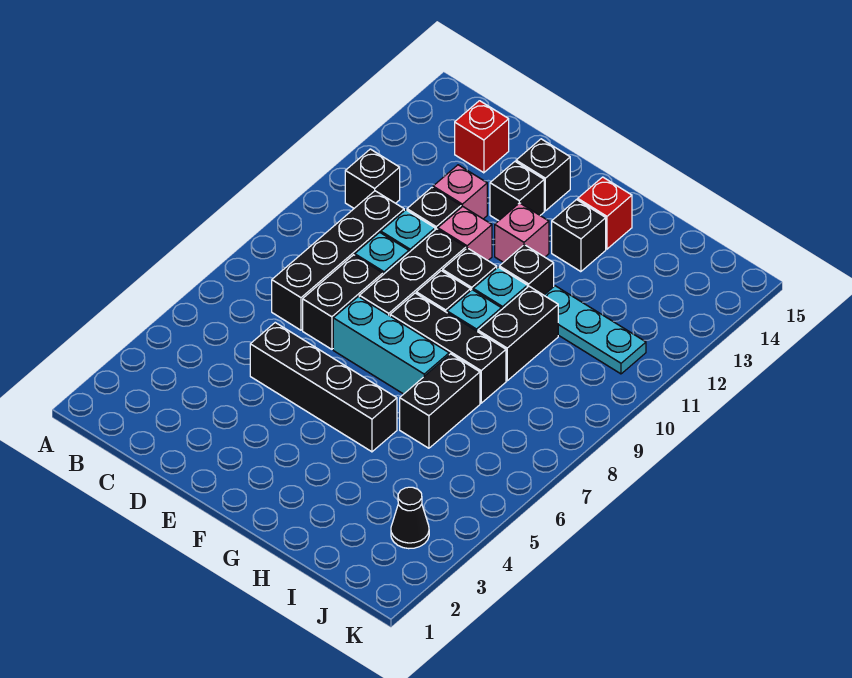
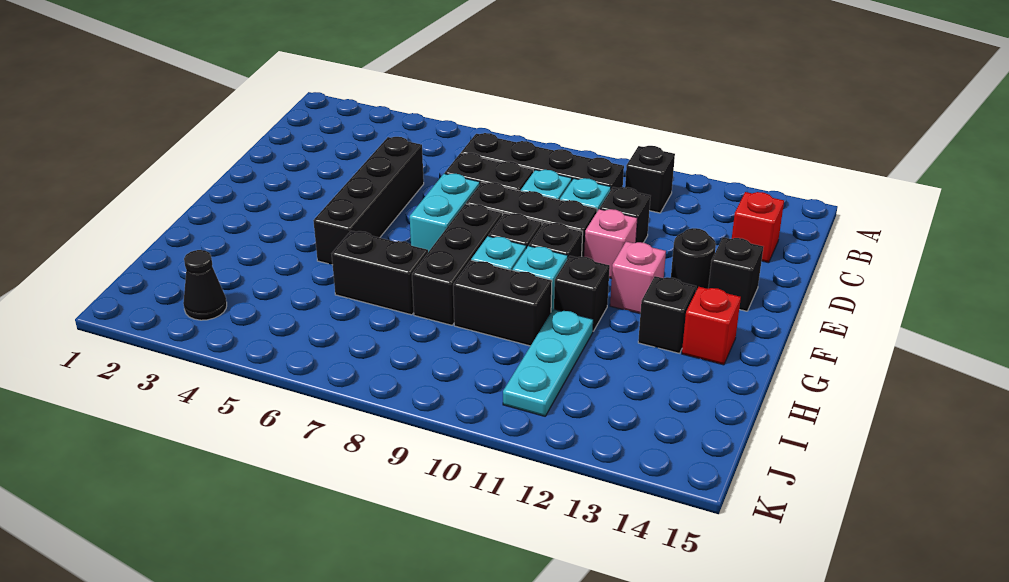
pink 1x1 brick [433,165,487,219] -> none
cyan 1x3 brick [333,297,449,394] -> cyan 1x2 brick [410,174,480,252]
black 1x1 brick [490,162,544,221] -> black 1x1 round brick [671,228,716,291]

